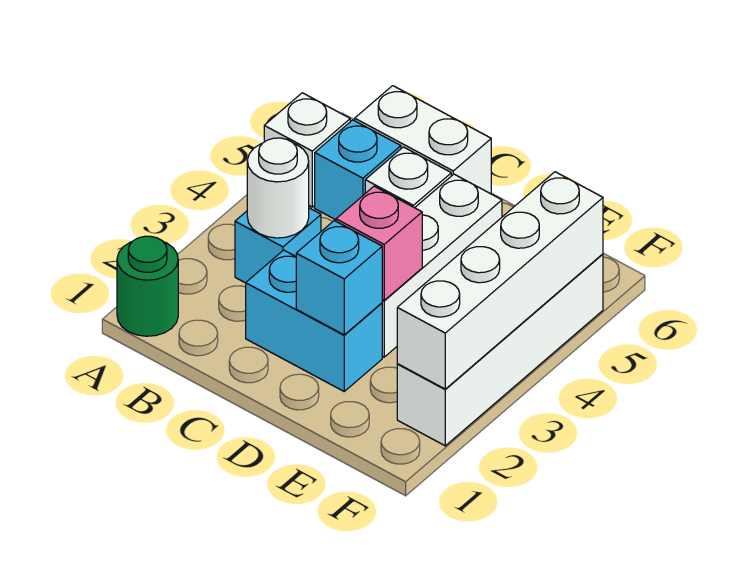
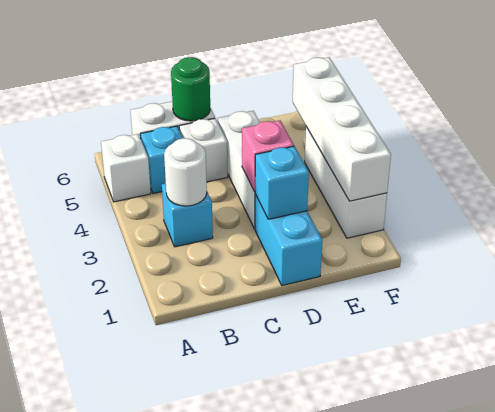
green 1x1 round brick [117,236,178,336] -> green 1x1 round brick moved to [171,57,210,121]
cyan 1x2 brick [246,250,382,391] -> cyan 1x2 brick turned to [255,194,322,285]
white 1x4 brick [397,254,603,446] -> white 1x3 brick [305,127,387,238]

